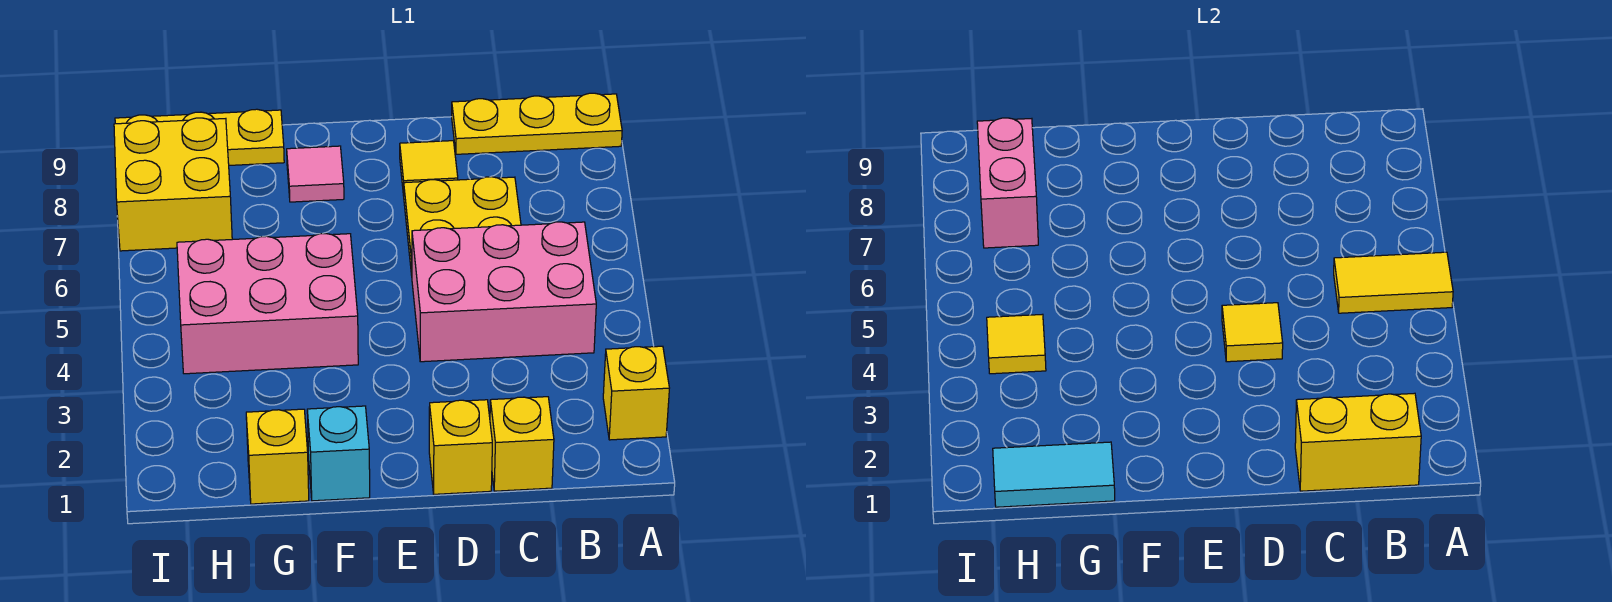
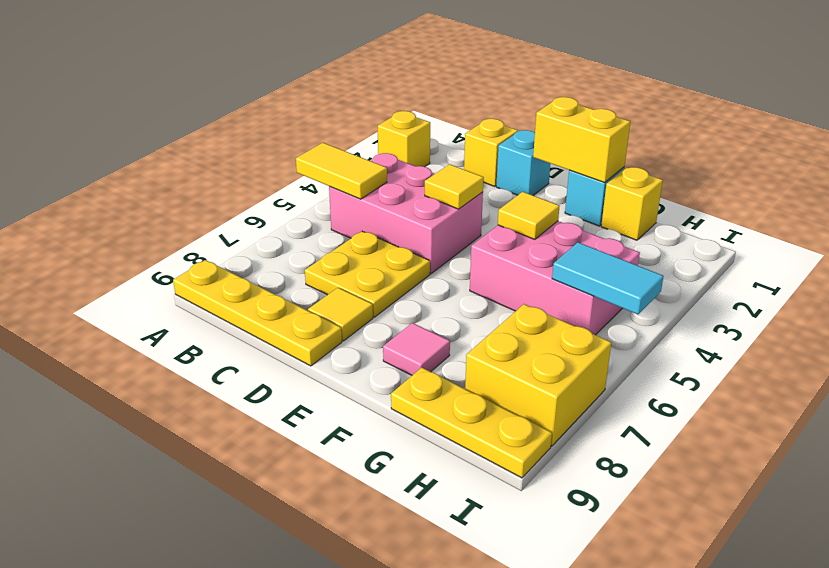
yellow 1x3 plate [452,93,622,154] -> yellow 1x4 plate [173,260,342,366]
yellow 1x2 brick [1295,393,1421,491] -> yellow 1x2 brick moved to [533,97,630,182]
yellow 1x1 brick [429,400,492,494] -> cyan 1x1 brick [496,130,550,196]
cyan 1x2 tile [993,442,1115,507] -> cyan 1x2 tile moved to [552,242,664,314]
yellow 1x1 tile [987,314,1046,374] -> yellow 1x1 tile moved to [498,192,560,240]
pink 1x2 brick [977,118,1038,248] -> none

